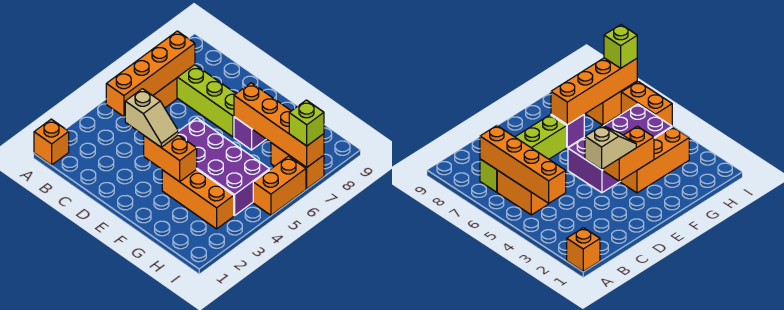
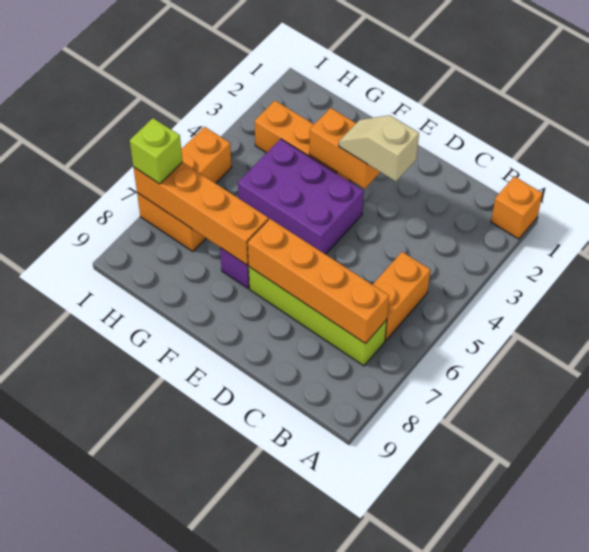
orange 1x4 brick [106,31,195,117] -> orange 1x4 brick turned to [247,219,389,344]
purple 2x4 brick [178,118,270,216] -> purple 2x3 brick [238,139,364,254]

